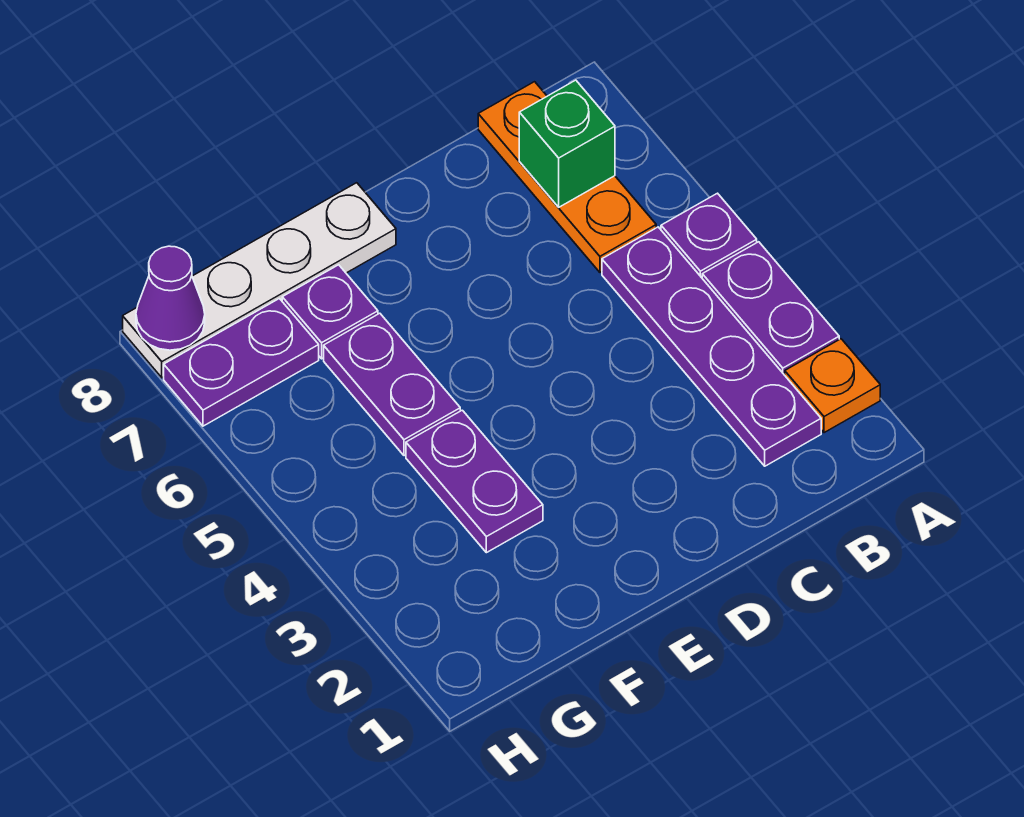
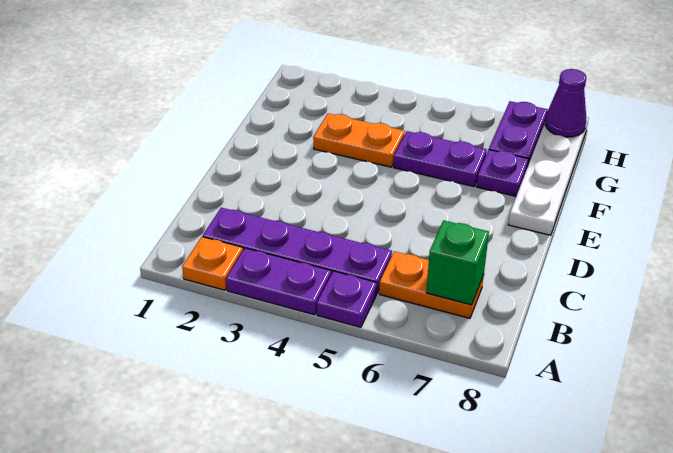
orange 1x3 plate [478,82,656,272] -> orange 1x2 plate [379,251,484,318]
purple 1x2 plate [406,410,543,553] -> orange 1x2 plate [313,114,405,167]

